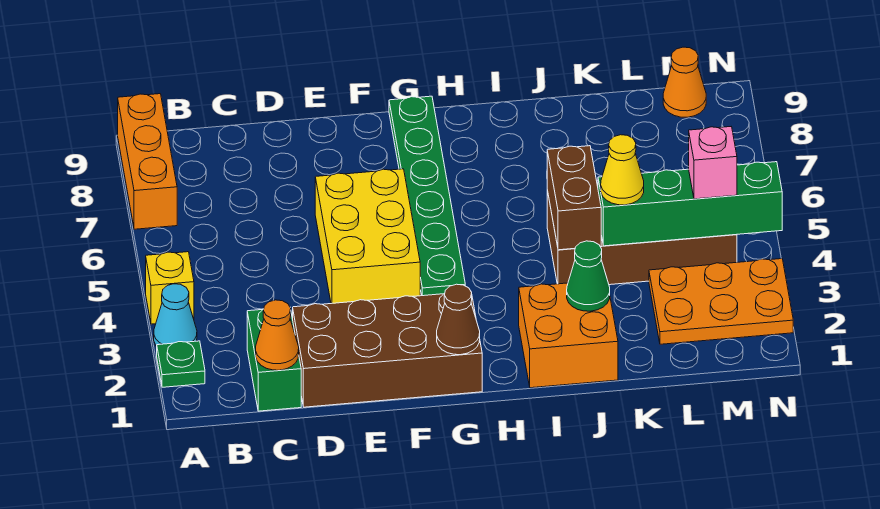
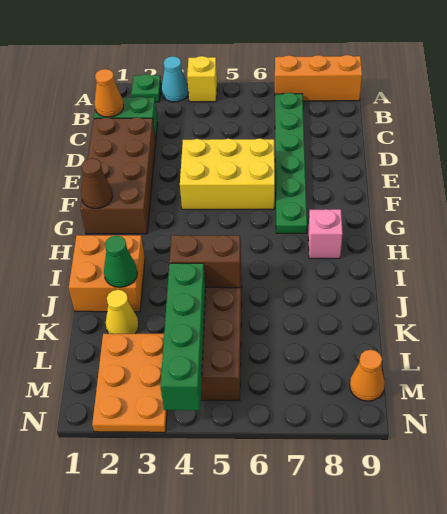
green 1x6 plate [389,96,465,296] -> green 1x6 plate turned to [275,93,307,233]
yellow 1x1 cone [601,135,644,205] -> yellow 1x1 cone moved to [106,290,139,334]
pink 1x1 brick [689,127,737,199] -> pink 1x1 brick moved to [308,209,343,258]

